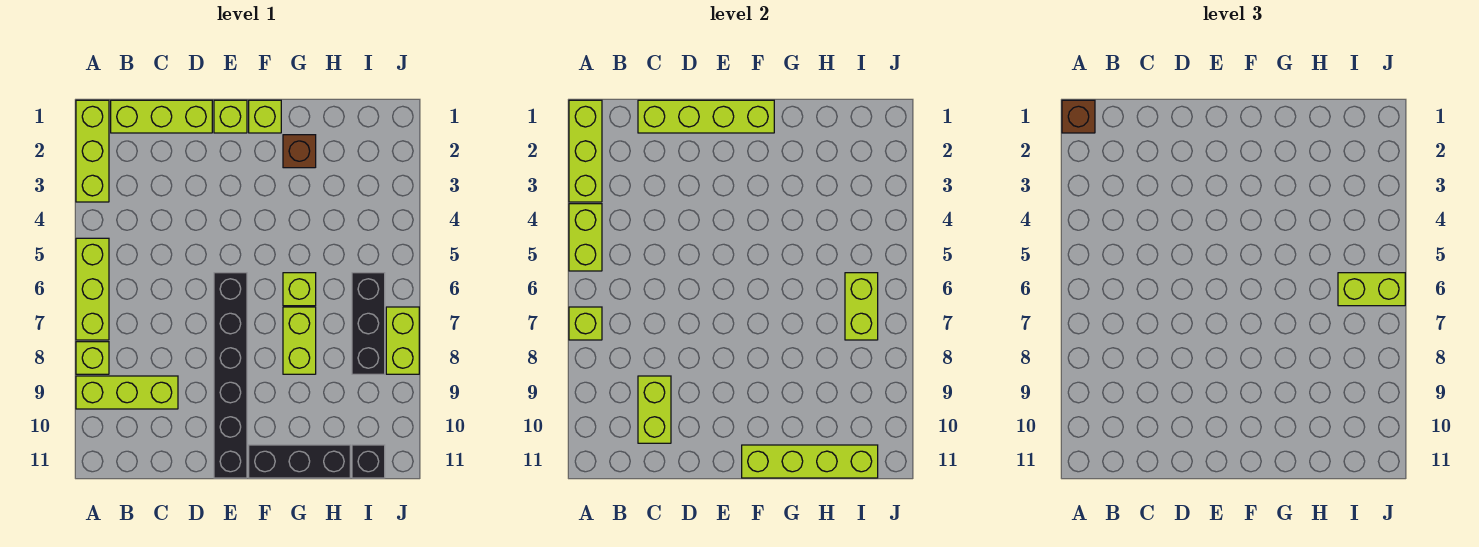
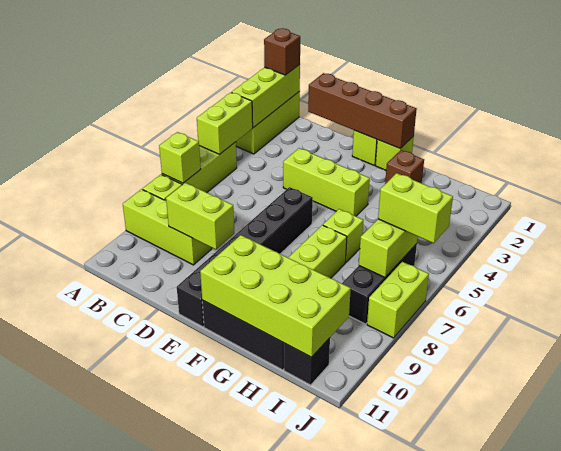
lime 1x3 brick [111,100,212,133] -> lime 1x3 brick moved to [283,148,370,216]
lime 1x4 brick [638,100,774,133] -> brown 1x4 brick [308,73,417,148]
lime 1x2 brick [638,376,671,443] -> lime 1x2 brick turned to [166,183,234,249]
lime 1x4 brick [742,445,878,478] -> lime 2x4 brick [200,235,351,357]

